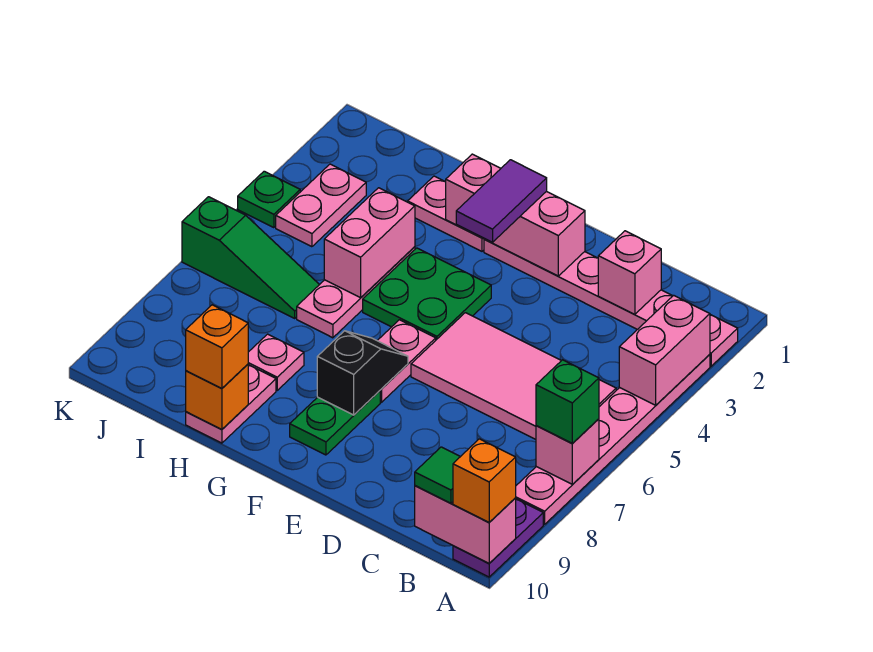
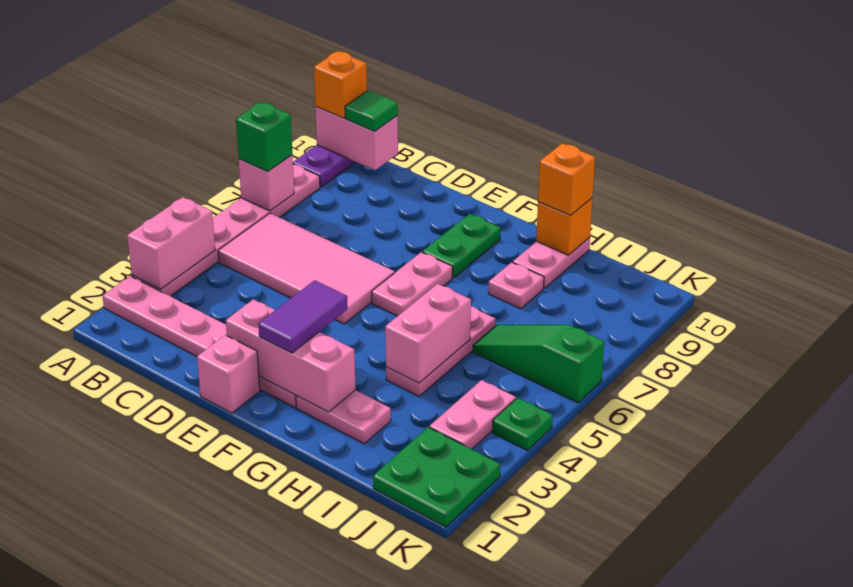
pink 1x1 brick [598,231,661,315] -> pink 1x1 brick moved to [197,335,260,413]
green 2x2 plate [363,248,491,340] -> green 2x2 plate moved to [373,427,500,527]
black 1x2 slope [317,331,408,415] -> none

